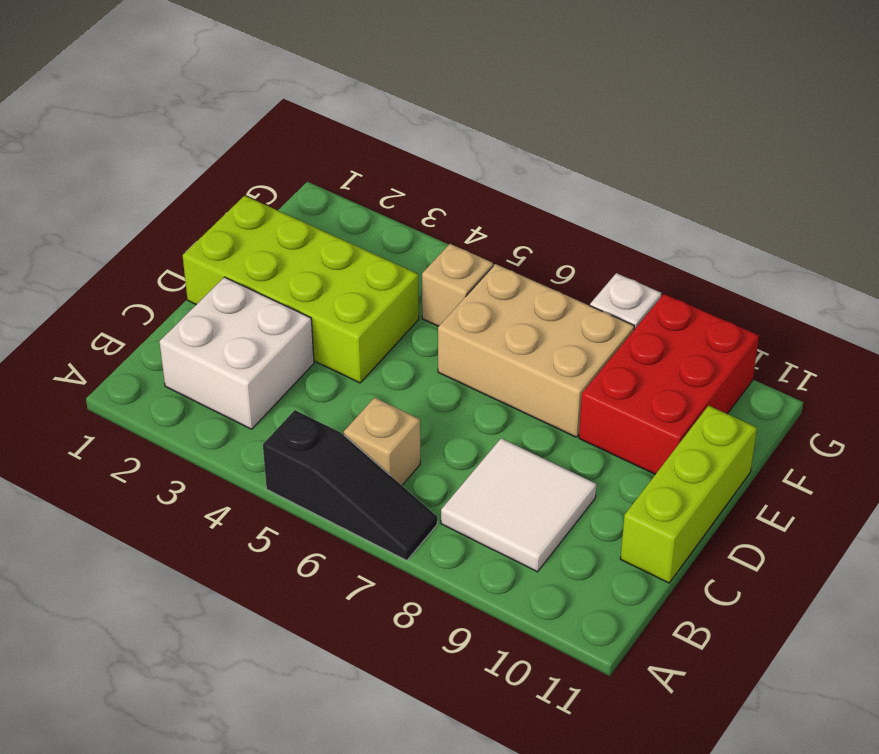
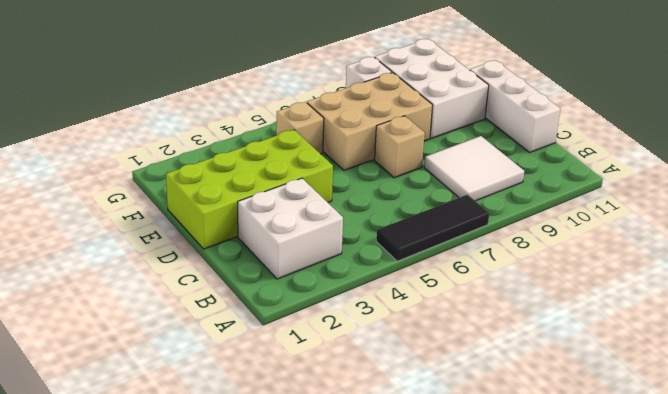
black 1x3 slope [263,410,437,560] -> black 1x3 tile [376,194,489,261]
tan 1x1 brick [344,398,420,485] -> tan 1x1 brick moved to [375,116,425,178]
lime 1x3 brick [620,406,757,583] -> white 1x3 brick [470,60,560,152]
red 2x3 brick [579,294,759,474] -> white 2x3 brick [375,39,489,139]

